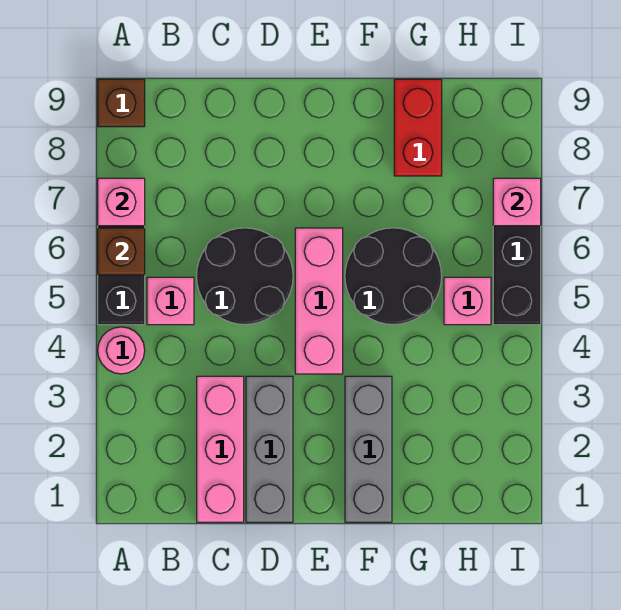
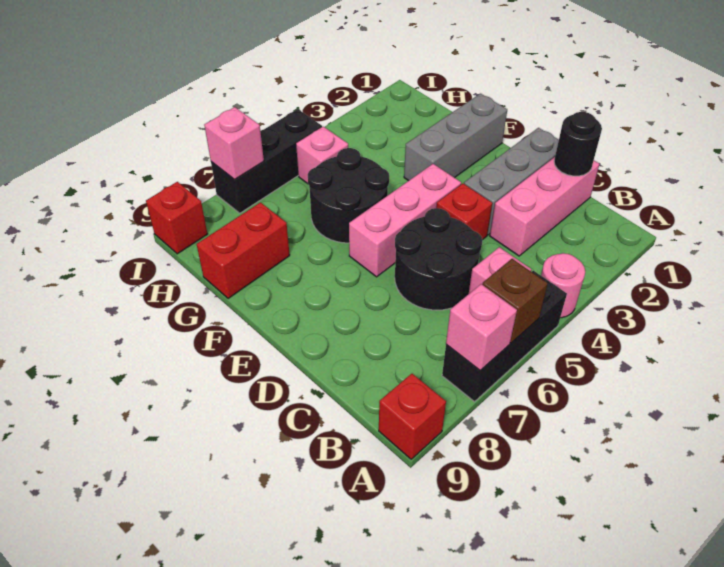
brown 1x1 brick [98,79,145,127] -> red 1x1 brick [379,374,446,459]
none -> black 1x1 round brick [554,112,602,176]
none -> red 1x1 brick [436,184,492,240]
none -> red 1x1 brick [146,182,207,254]

